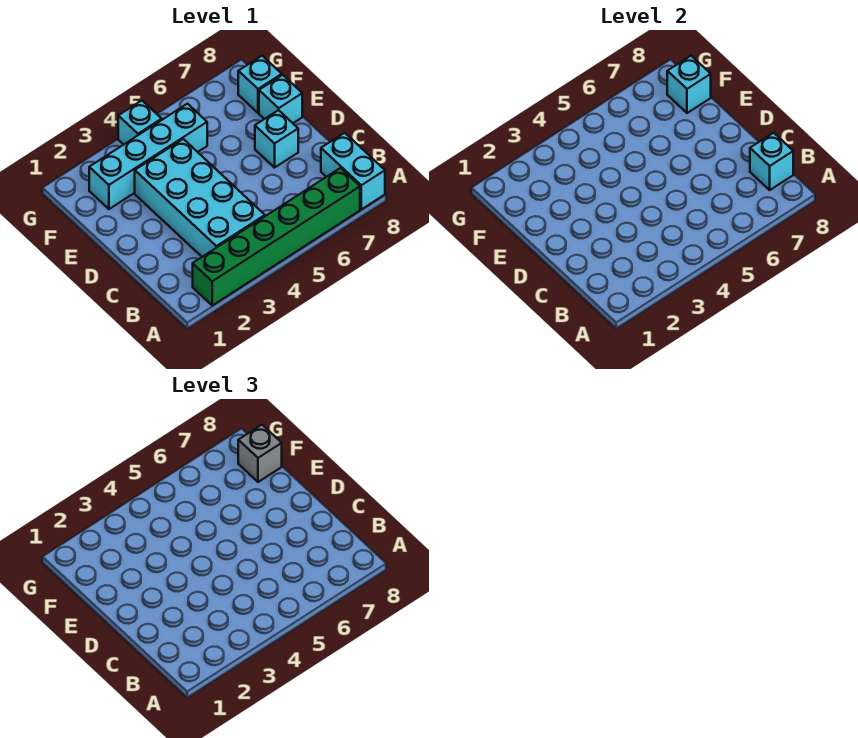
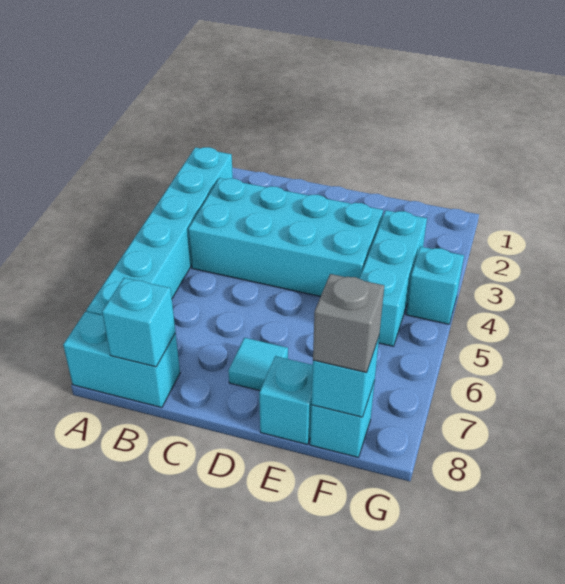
green 1x6 brick [193,168,360,305] -> cyan 1x6 brick [86,147,233,315]
cyan 1x1 brick [255,110,298,168] -> cyan 1x1 tile [228,338,288,391]
cyan 1x4 brick [89,104,207,209] -> cyan 1x3 brick [359,210,427,346]

